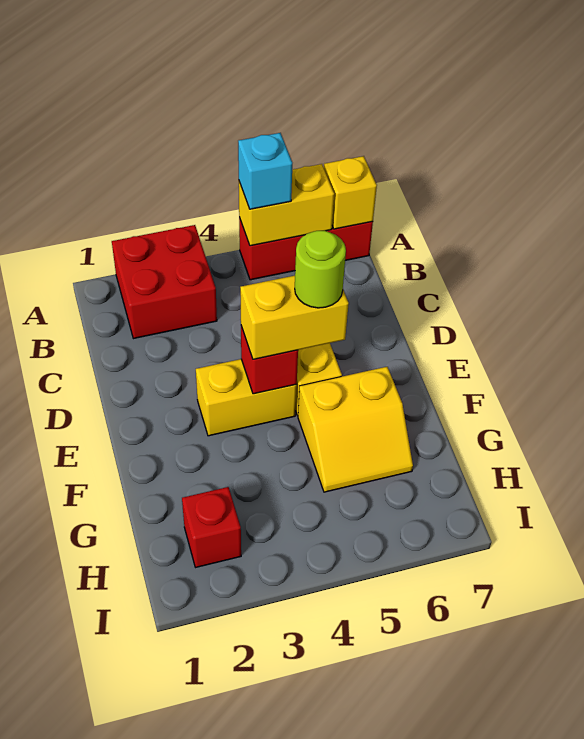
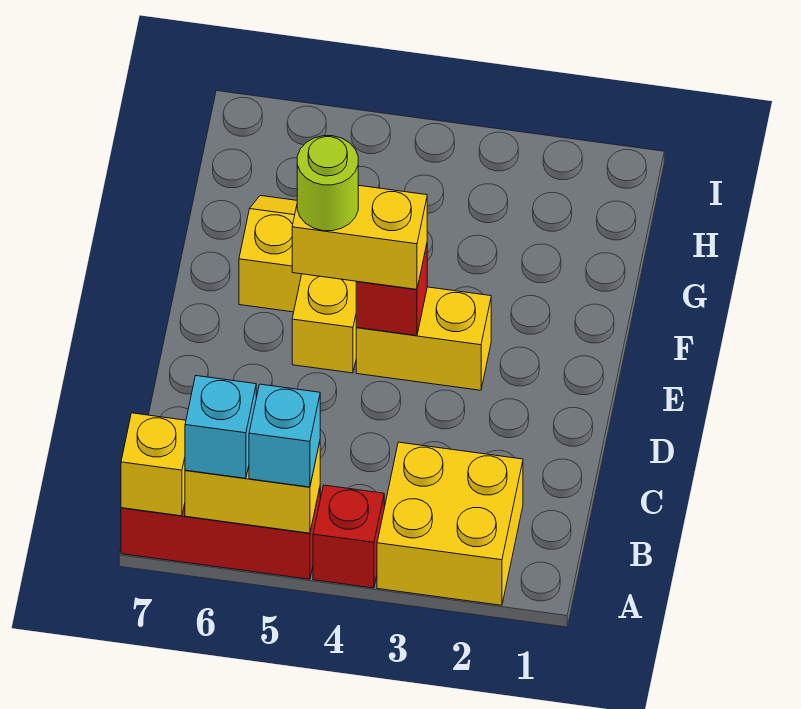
red 2x2 brick [112,225,217,339] -> yellow 2x2 brick [377,442,523,605]
none -> cyan 1x1 brick [185,376,256,478]
red 1x1 brick [182,487,241,567] -> red 1x1 brick moved to [313,485,384,588]

